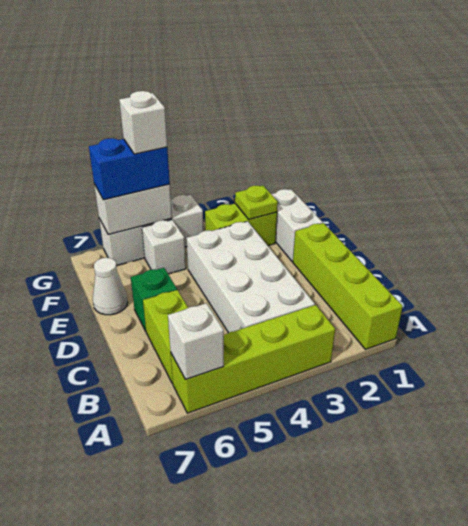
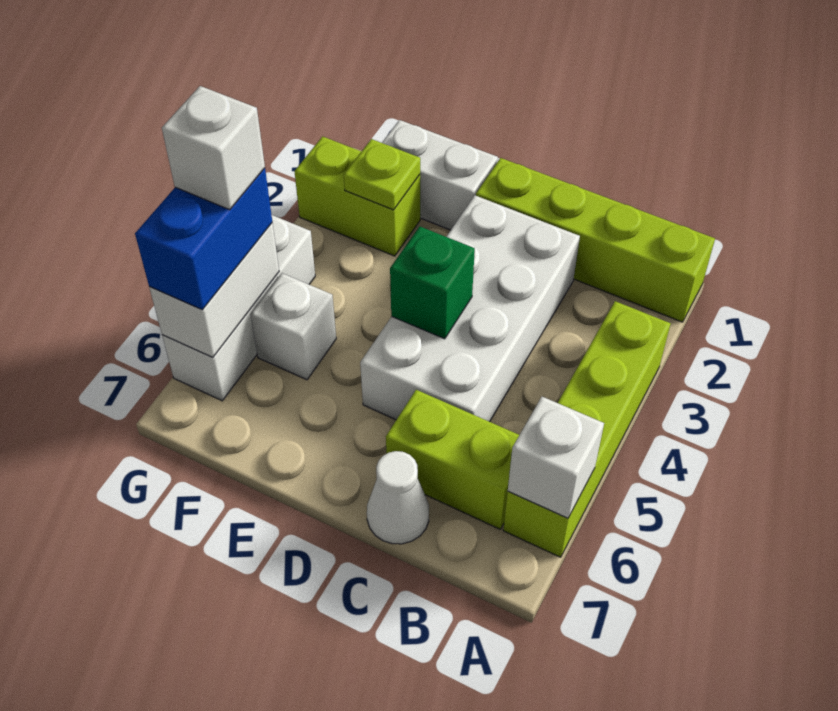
white 2x4 brick [187,221,315,333] -> white 2x4 brick turned to [360,195,580,422]
green 1x1 brick [131,268,177,331] -> green 1x1 brick moved to [390,227,475,339]
white 1x1 cone [93,258,128,315] -> white 1x1 cone moved to [367,451,429,544]
lime 1x2 brick [205,204,277,246] -> lime 1x2 brick turned to [294,136,420,256]

